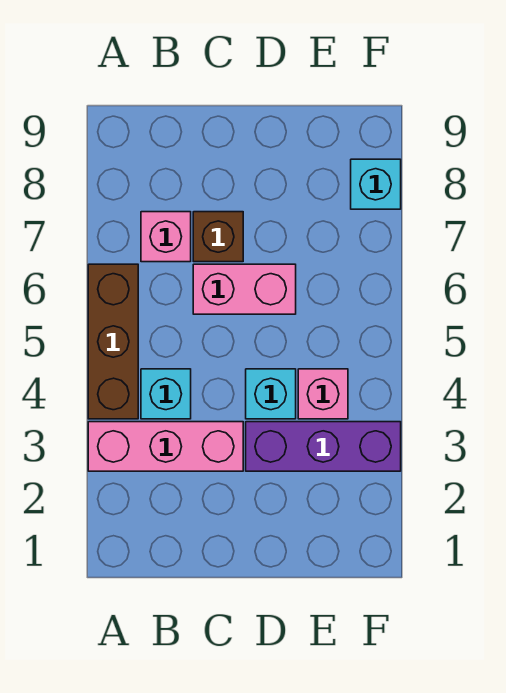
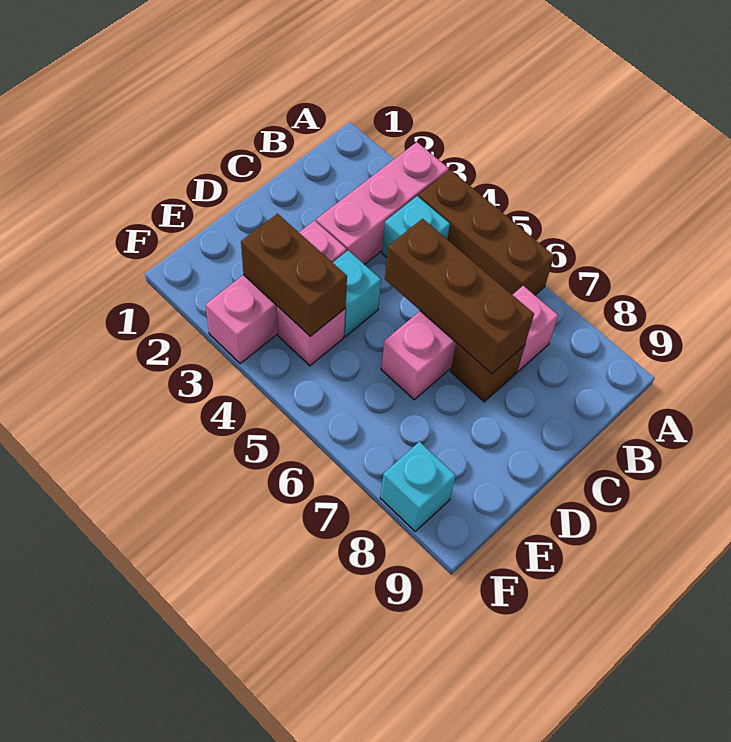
none -> brown 1x3 brick [385,219,534,374]
purple 1x3 brick [246,422,401,471] -> pink 1x3 brick [206,221,347,363]
none -> brown 1x2 brick [241,214,347,336]

